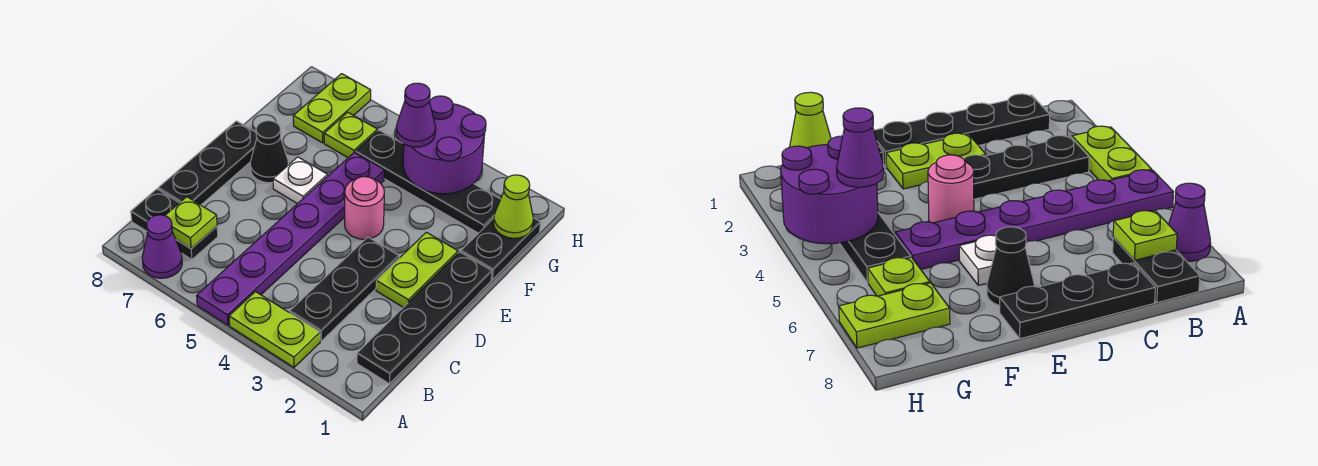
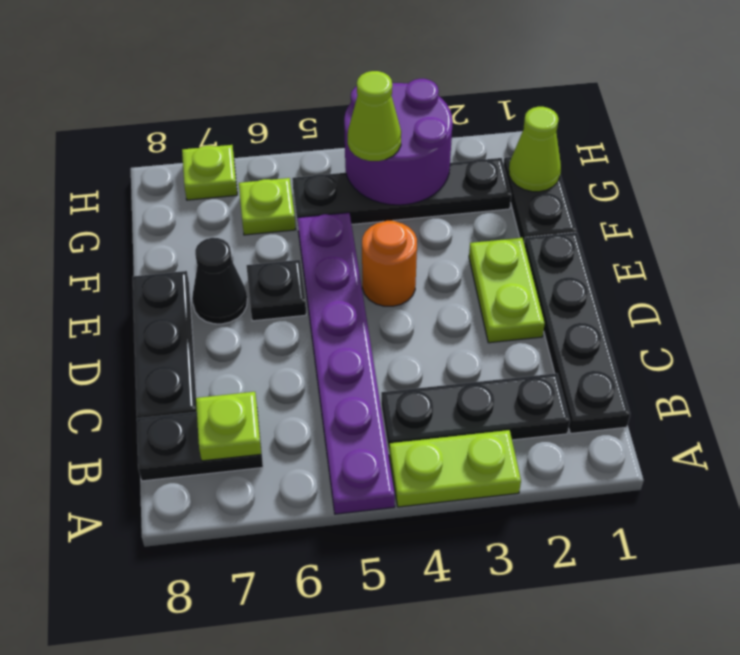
purple 1x1 cone [142,215,182,278] -> none
black 1x3 plate [290,237,399,341] -> black 1x3 plate turned to [381,373,570,451]
pink 1x1 round brick [345,177,384,239] -> orange 1x1 round brick [362,221,417,306]
white 1x1 plate [273,157,328,204] -> black 1x1 plate [246,260,306,321]
purple 1x1 cone [396,83,436,147] -> lime 1x1 cone [348,71,401,161]
lime 1x2 plate [293,74,371,143] -> lime 1x1 plate [182,145,237,200]

